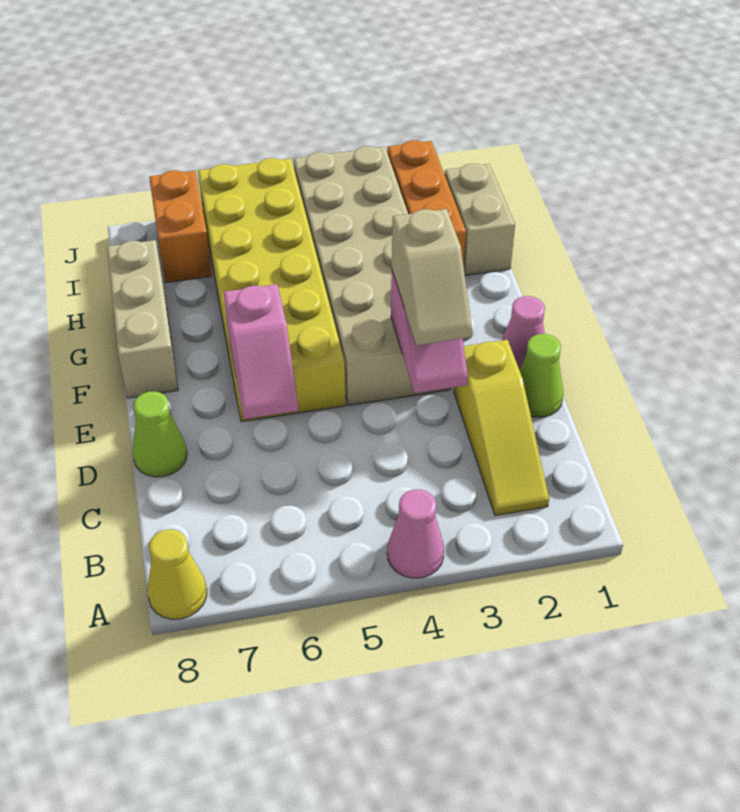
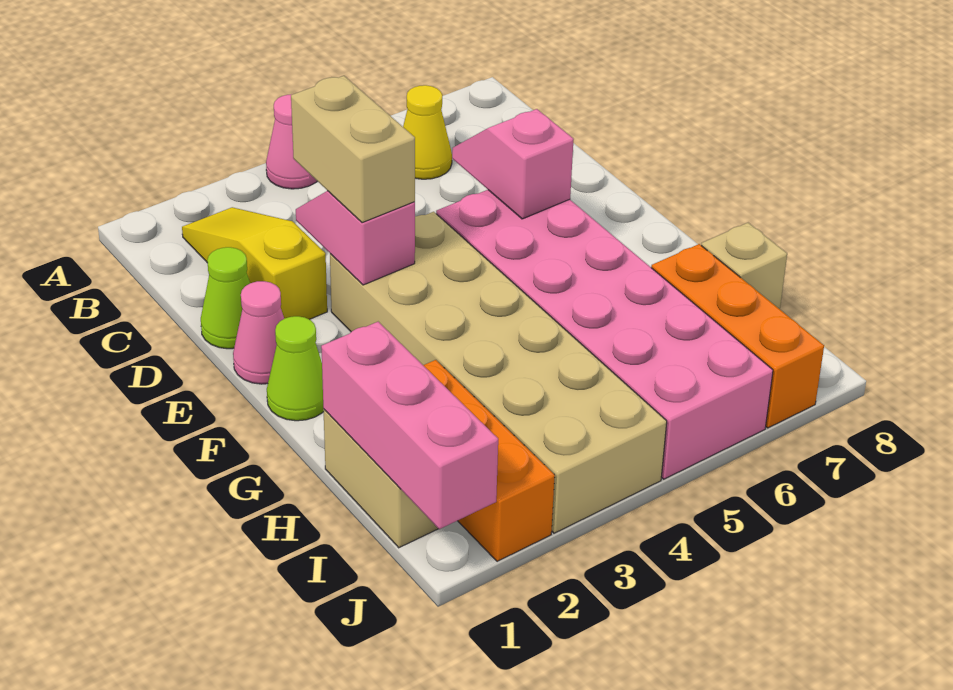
yellow 1x1 cone [147,529,207,619] -> yellow 1x1 cone moved to [403,85,452,179]
tan 1x2 slope [392,209,472,345] -> tan 1x2 brick [291,76,415,223]
lime 1x1 cone [132,391,187,477] -> lime 1x1 cone moved to [267,316,324,421]
yellow 2x6 brick [198,158,346,422] -> pink 2x6 brick [436,190,773,479]
tan 1x3 brick [107,240,178,398] -> tan 1x1 brick [701,223,787,309]
none -> pink 1x3 brick [321,322,498,529]
orange 1x2 brick [149,170,212,283] -> orange 1x3 brick [651,244,824,428]

